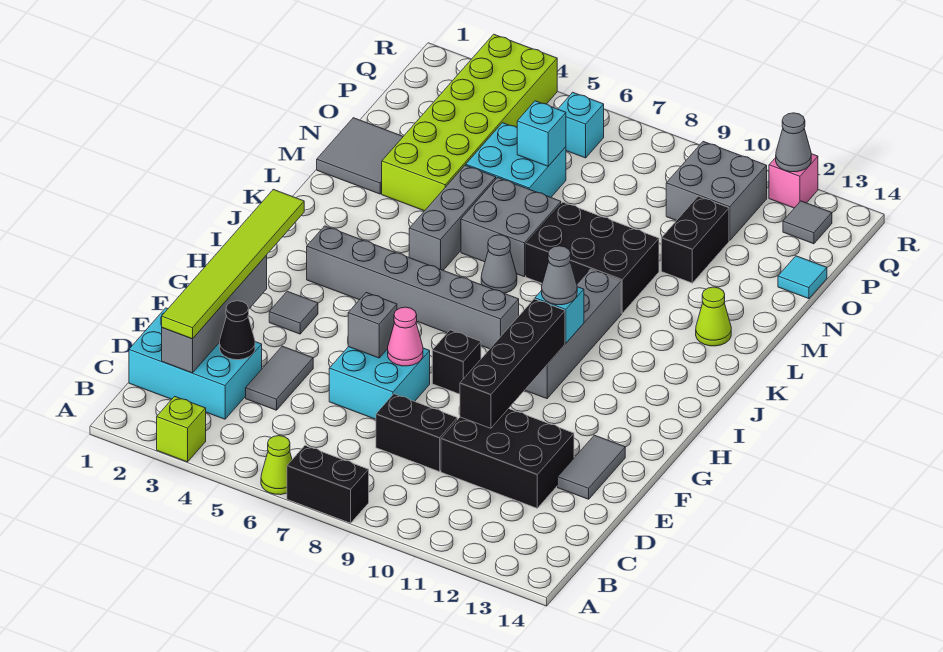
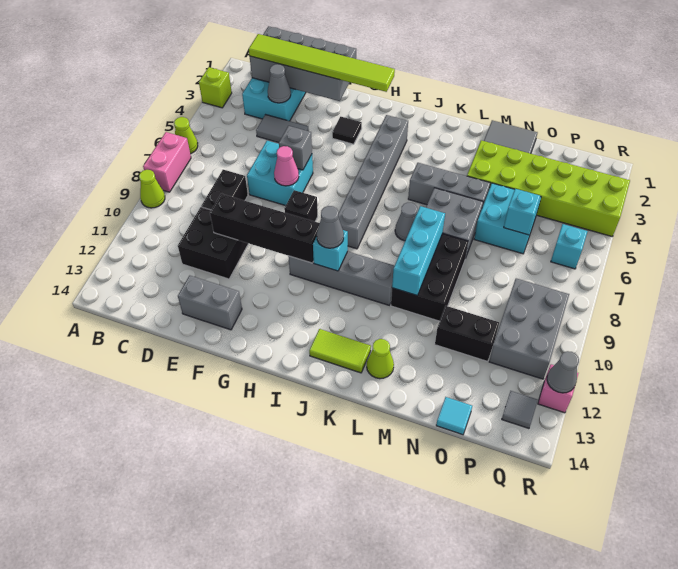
black 1x2 brick [287,446,369,523] -> pink 1x2 brick [143,132,191,192]
none -> lime 1x1 cone [139,170,165,208]
grey 1x4 brick [162,255,267,373] -> grey 2x4 brick [250,26,356,101]
black 1x1 cone [220,301,255,360] -> grey 1x1 cone [268,64,291,103]
black 2x3 brick [441,409,574,508] -> black 2x2 brick [178,207,248,279]
grey 1x2 tile [558,435,625,499] -> grey 1x2 brick [178,276,242,330]
grey 1x1 tile [269,291,318,334] -> black 1x1 tile [332,117,362,144]
none -> lime 1x2 tile [309,329,371,373]
none -> cyan 1x3 brick [392,206,445,295]
grey 2x2 brick [666,142,767,240] -> grey 2x3 brick [489,278,569,379]

